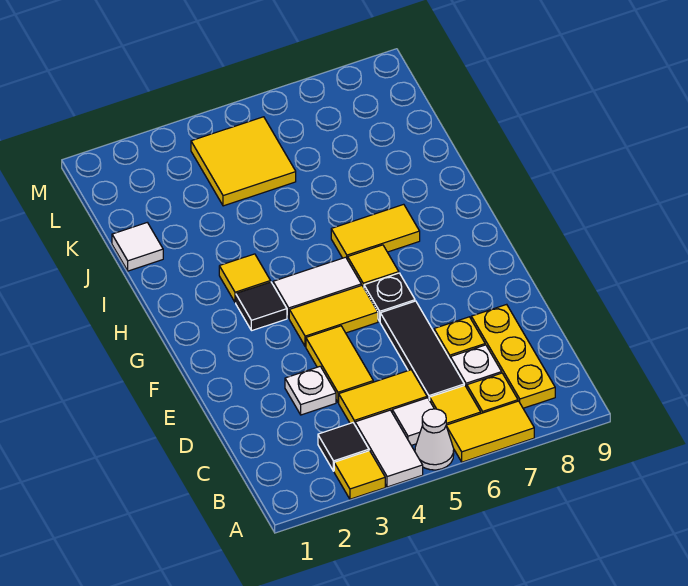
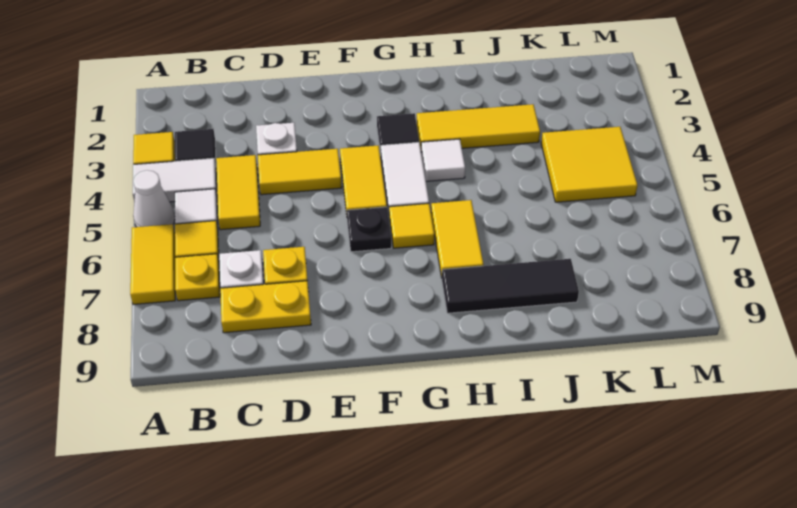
yellow 1x3 plate [471,304,555,408] -> yellow 1x2 plate [220,281,311,333]
black 1x3 tile [380,301,464,400] -> black 1x3 tile moved to [442,259,579,313]
yellow 1x1 tile [219,254,271,303] -> yellow 1x3 tile [417,104,540,148]
white 1x1 tile [112,223,163,271] -> white 1x1 tile moved to [421,139,465,181]

